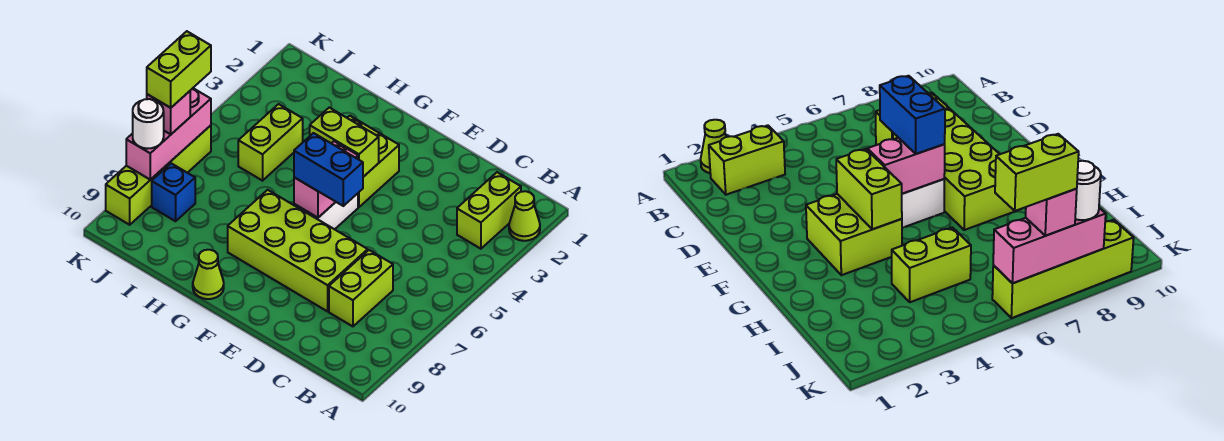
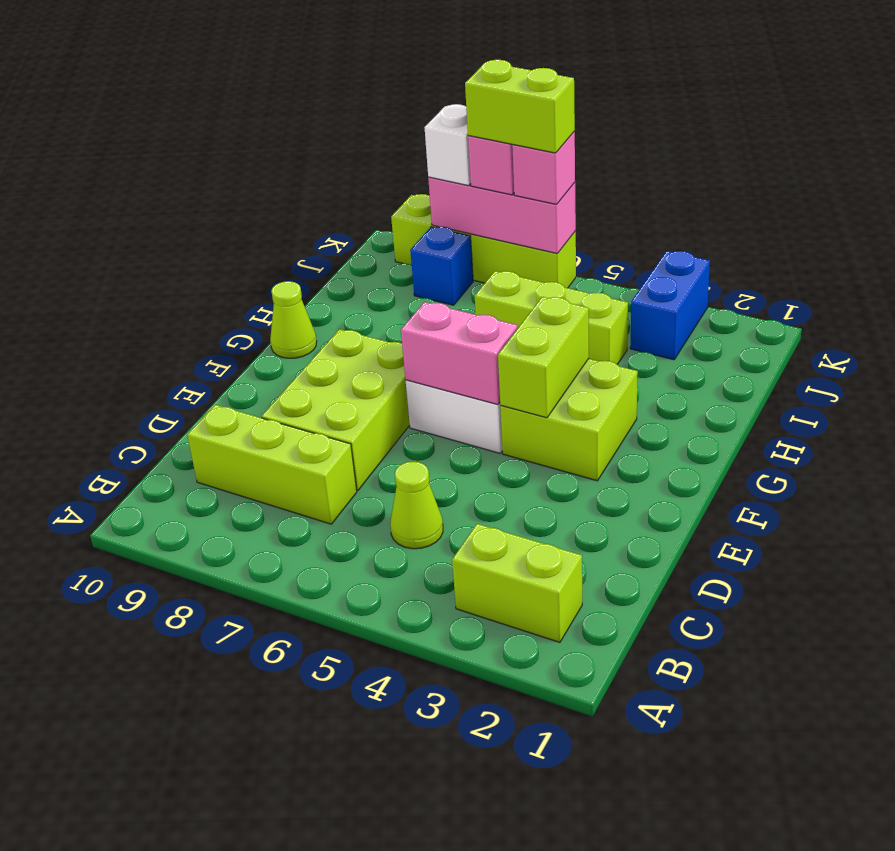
lime 1x1 cone [509,191,540,241] -> lime 1x1 cone moved to [390,461,443,549]
lime 1x2 brick [329,250,393,326] -> lime 1x3 brick [187,405,357,524]
lime 2x4 brick [228,190,368,311] -> lime 2x3 brick [261,329,410,491]
blue 1x2 brick [294,133,363,206] -> blue 1x2 brick moved to [630,251,710,360]
lime 1x2 brick [238,104,303,181] -> lime 1x3 brick [475,271,628,364]
none -> pink 1x1 brick [512,132,575,204]
white 1x1 round brick [133,99,164,149] -> white 1x1 brick [425,104,471,186]

